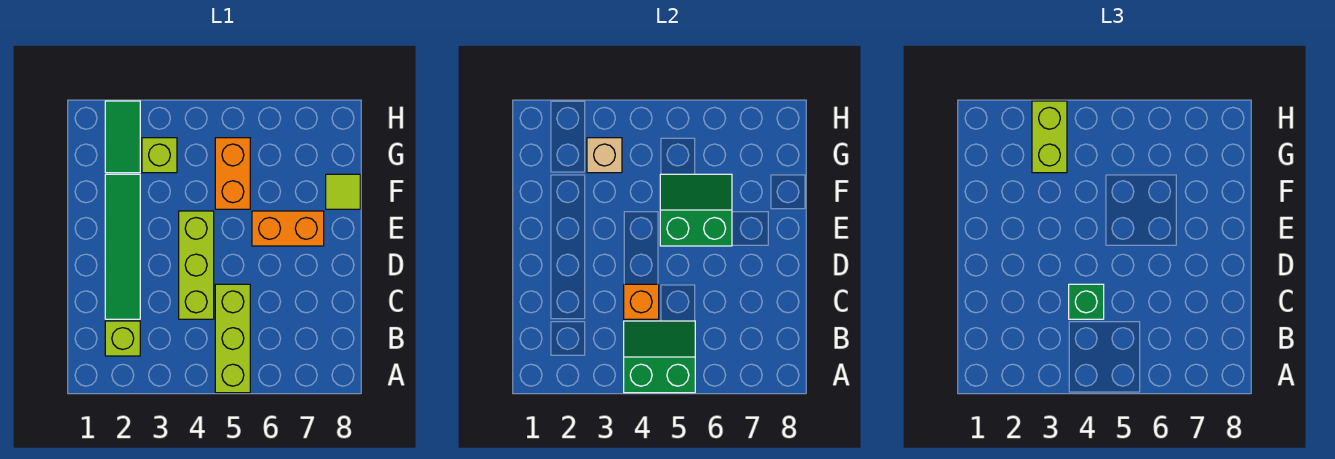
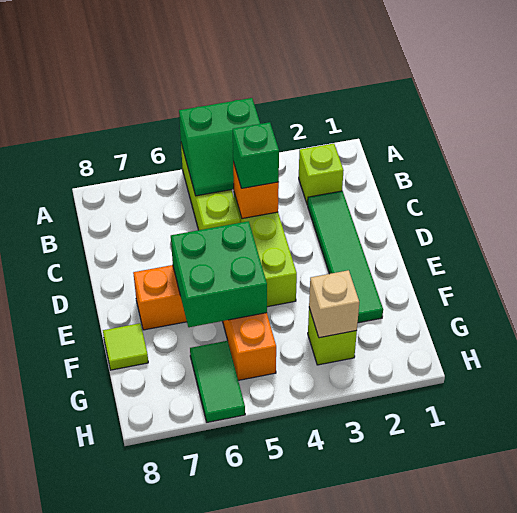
green 2x2 slope [660,174,732,246] -> green 2x2 brick [171,221,267,327]
green 1x2 tile [105,101,140,173] -> green 1x2 tile moved to [190,341,245,422]
lime 1x2 brick [1032,101,1067,173] -> none

